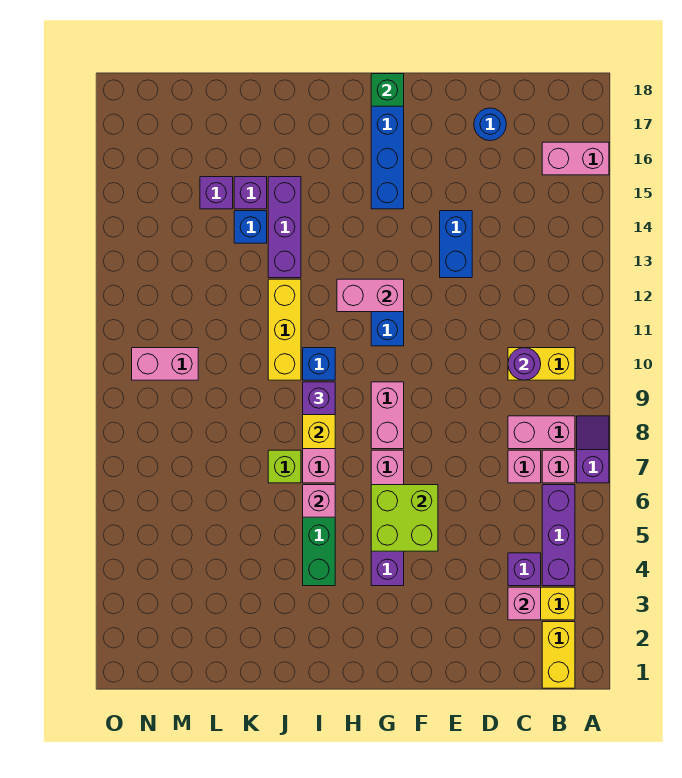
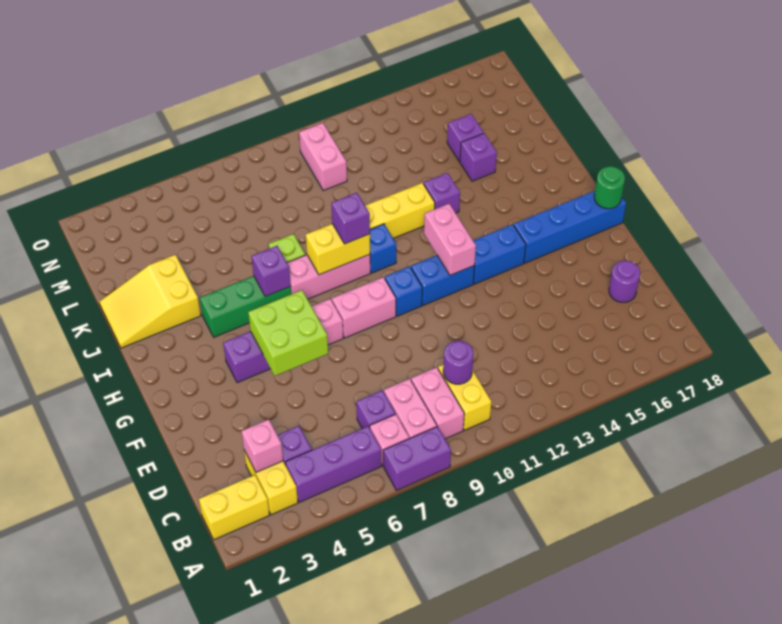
purple 1x2 slope [577,416,609,483] -> purple 1x2 brick [383,426,451,490]
pink 1x2 brick [542,142,609,175] -> pink 1x2 brick moved to [411,367,464,439]
pink 1x1 brick [508,450,541,483] -> purple 1x1 brick [356,390,395,429]
blue 1x1 round brick [474,108,506,141] -> purple 1x1 round brick [609,261,640,302]
blue 1x2 brick [440,211,472,278] -> blue 1x2 brick moved to [473,224,526,284]
green 1x1 brick [371,74,404,106] -> green 1x1 round brick [594,166,625,209]
pink 1x1 brick [303,485,335,517] -> purple 1x1 brick [252,246,291,297]
none -> yellow 2x3 slope [99,255,201,348]
purple 1x3 brick [268,177,301,278] -> purple 1x1 brick [424,173,460,213]
blue 1x1 brick [234,211,267,243] -> blue 1x1 brick moved to [385,266,422,316]

